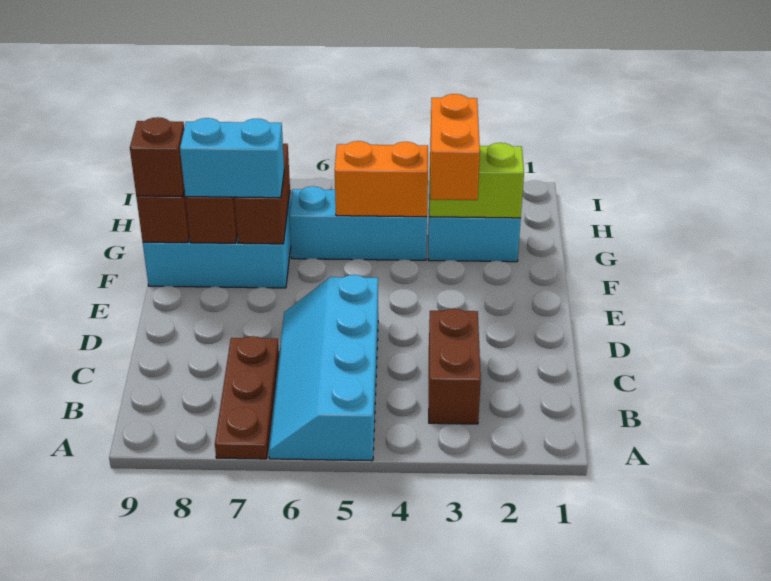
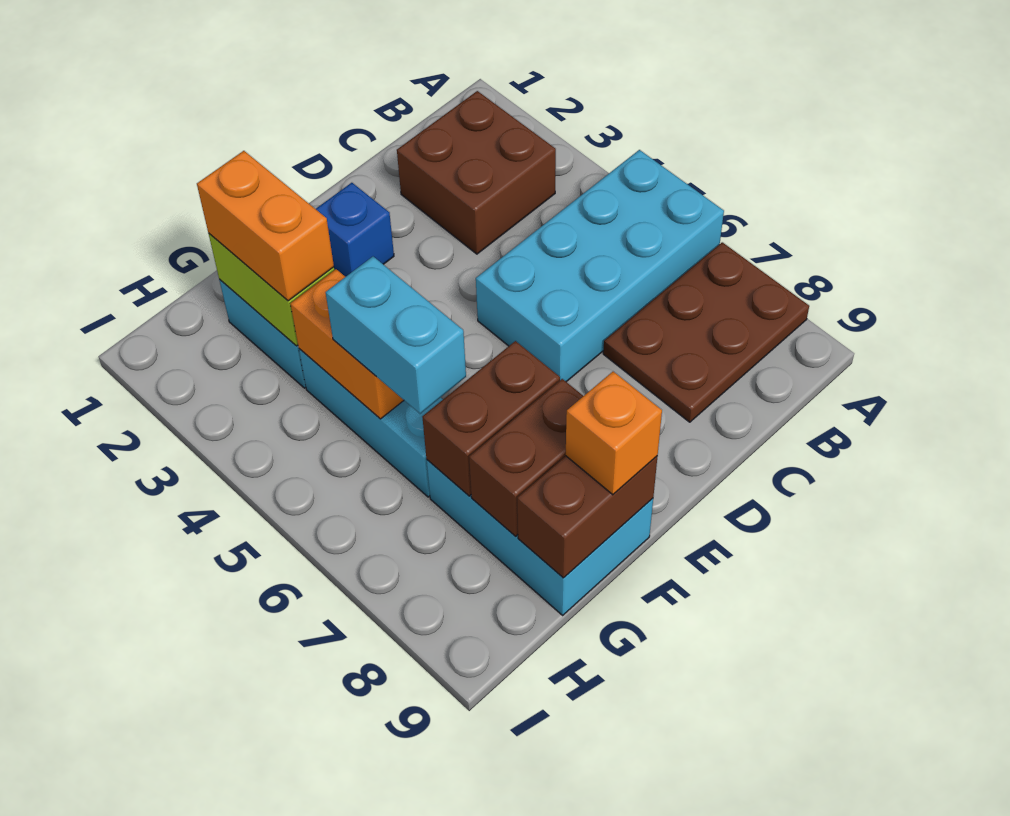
cyan 2x4 slope [269,275,378,461] -> cyan 2x4 brick [476,150,724,382]
brown 1x3 plate [215,336,279,459] -> brown 2x3 plate [603,242,809,422]
brown 1x2 brick [429,309,481,424] -> brown 2x2 brick [397,91,556,254]
none -> blue 1x1 brick [316,183,394,277]
orange 1x2 brick [430,94,480,200] -> orange 1x2 brick turned to [197,151,334,301]
cyan 1x2 brick [180,118,284,198] -> cyan 1x2 brick moved to [326,257,466,414]
brown 1x1 brick [130,117,184,197] -> orange 1x1 brick [566,372,662,495]

